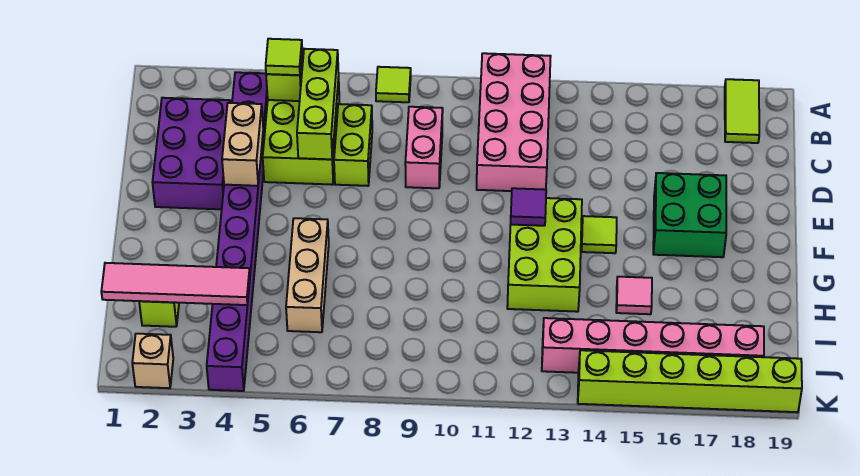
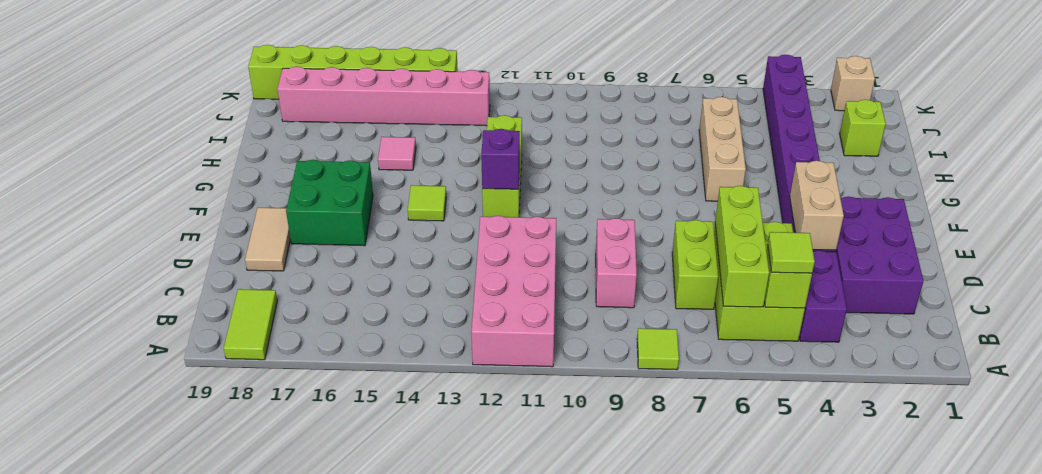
none -> tan 1x2 tile [245,208,290,271]
lime 2x3 brick [507,198,582,312] -> lime 1x3 brick [482,115,522,217]
purple 1x1 tile [511,188,546,226] -> purple 1x1 brick [481,129,520,189]
pink 1x4 tile [101,263,250,305] -> none

